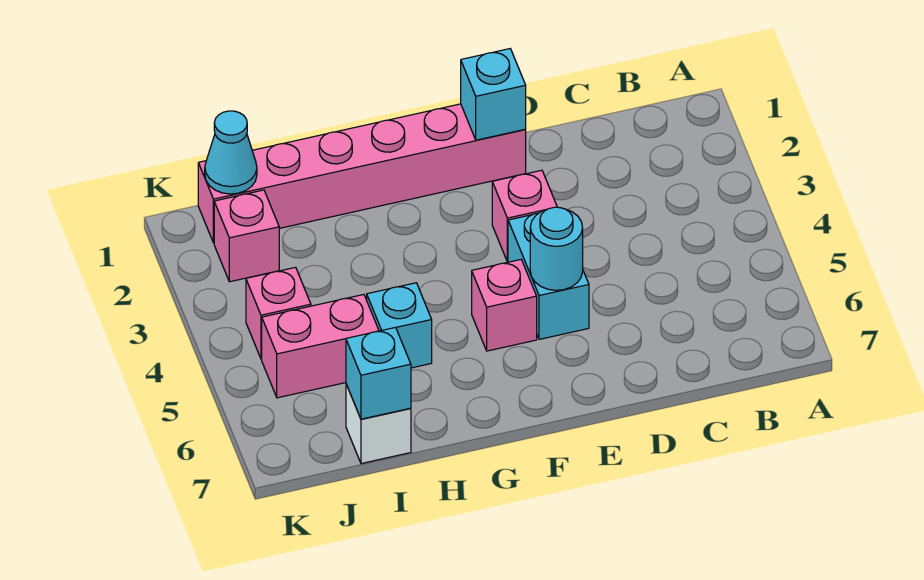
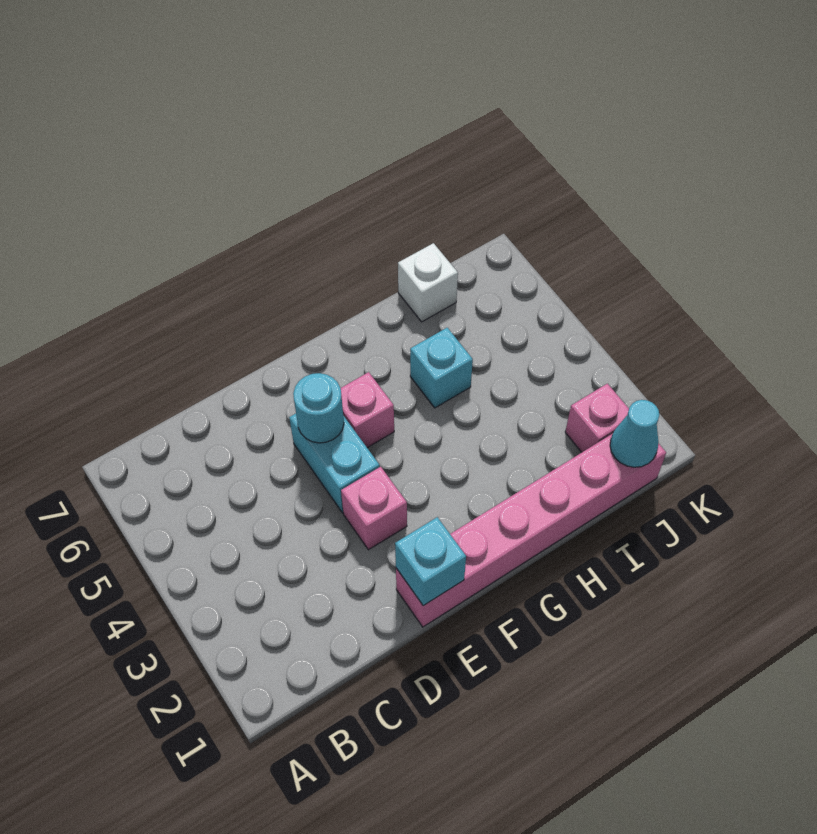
pink 1x2 brick [262,295,379,398] -> none
cyan 1x1 brick [346,327,411,419] -> none
pink 1x1 brick [246,267,311,359] -> none

